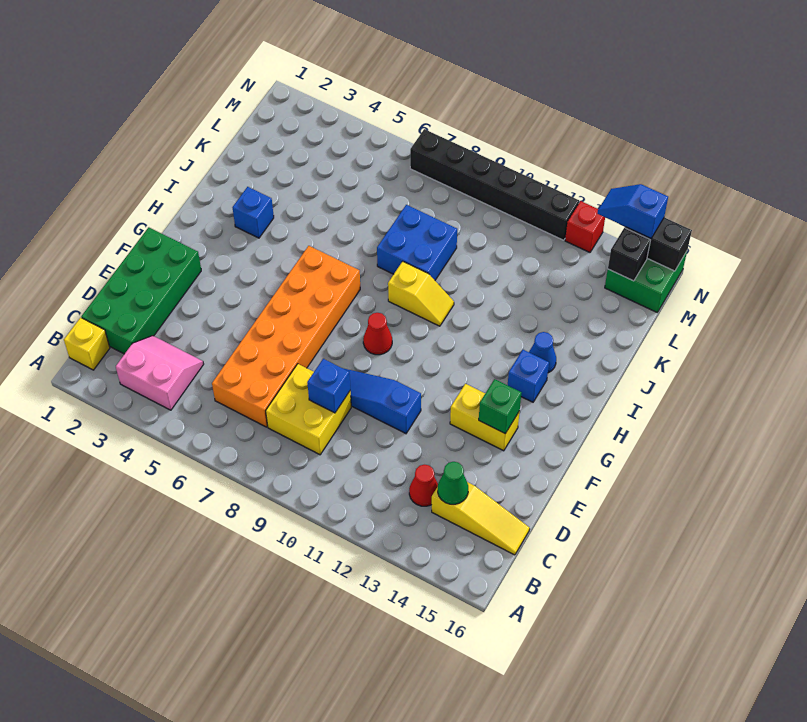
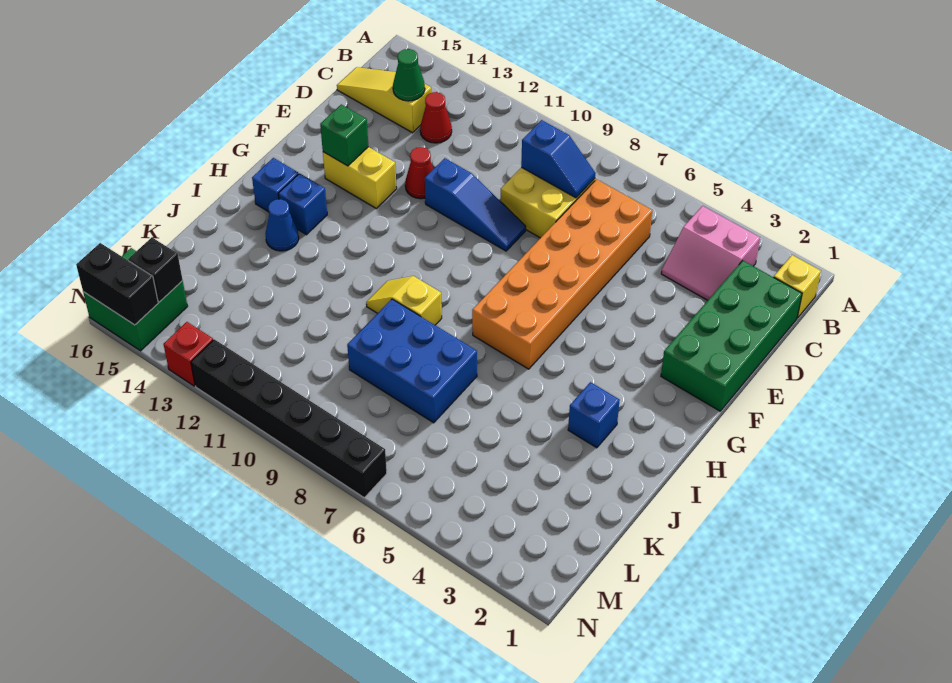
blue 1x1 brick [307,359,350,413] -> blue 1x1 brick moved to [252,158,298,212]
red 1x1 cone [363,313,392,355] -> red 1x1 cone moved to [405,147,433,199]
blue 2x2 brick [377,205,457,280] -> blue 2x3 brick [347,299,477,423]
blue 1x2 slope [597,184,668,238] -> blue 1x2 slope moved to [521,120,596,198]

